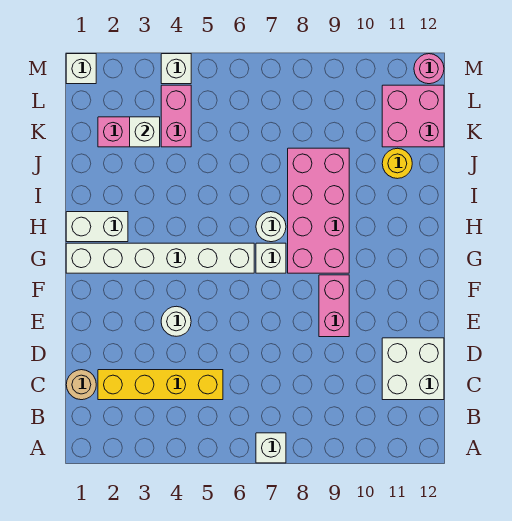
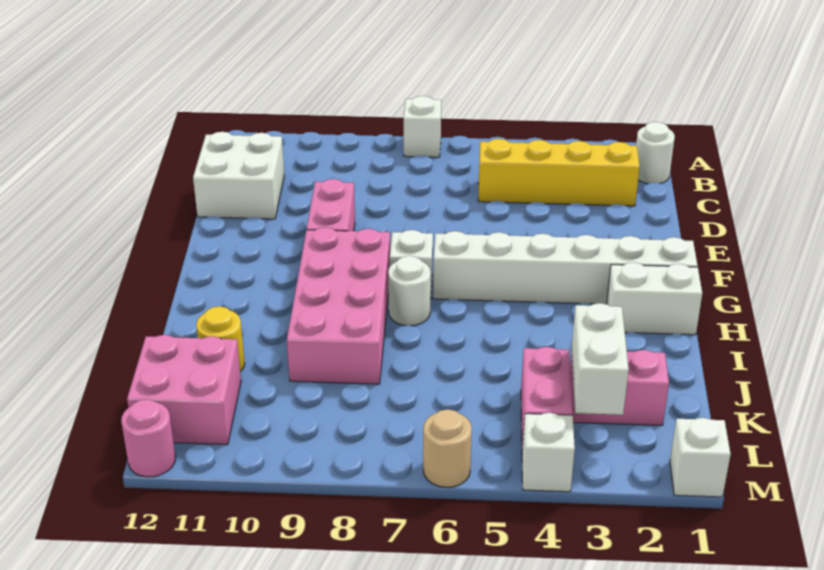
tan 1x1 round brick [66,370,96,400] -> tan 1x1 round brick moved to [423,409,472,487]
white 1x1 round brick [161,306,191,336] -> white 1x1 round brick moved to [636,122,675,184]
white 1x1 brick [130,117,160,147] -> white 1x2 brick [571,303,629,415]

